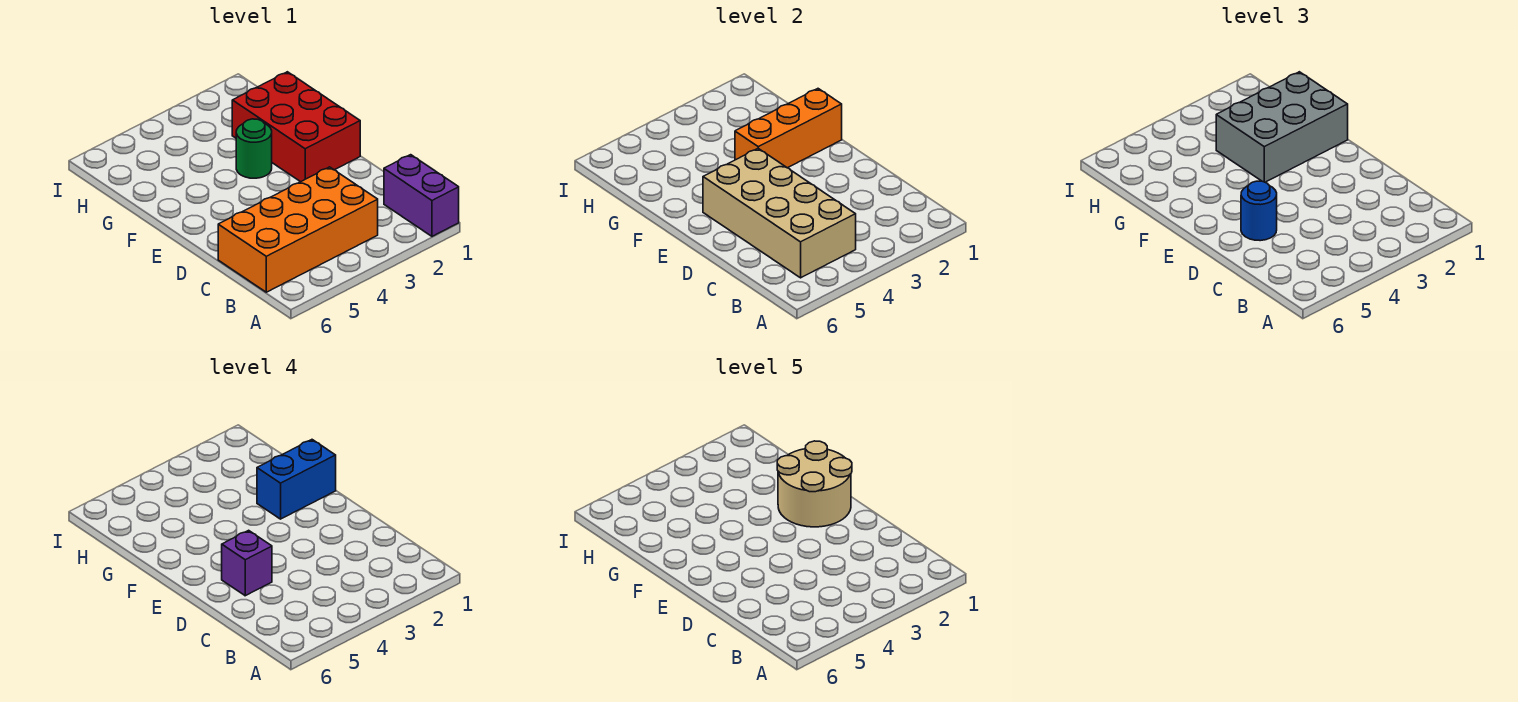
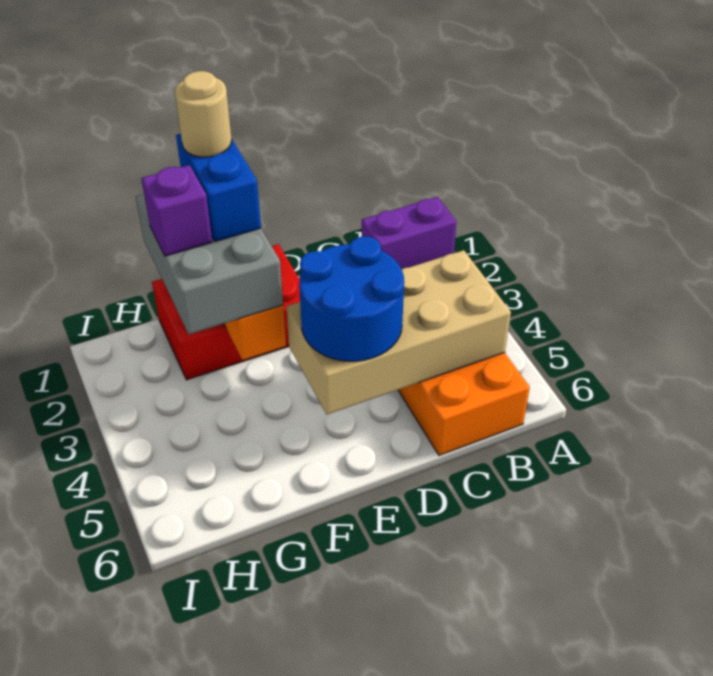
blue 1x1 round brick [1241,181,1277,241] -> blue 2x2 round brick [299,236,404,361]
purple 1x1 brick [222,530,272,596] -> purple 1x1 brick moved to [141,165,212,256]
tan 2x2 round brick [777,441,852,527] -> tan 1x1 round brick [175,71,232,157]
green 1x1 round brick [236,119,272,178] -> none

